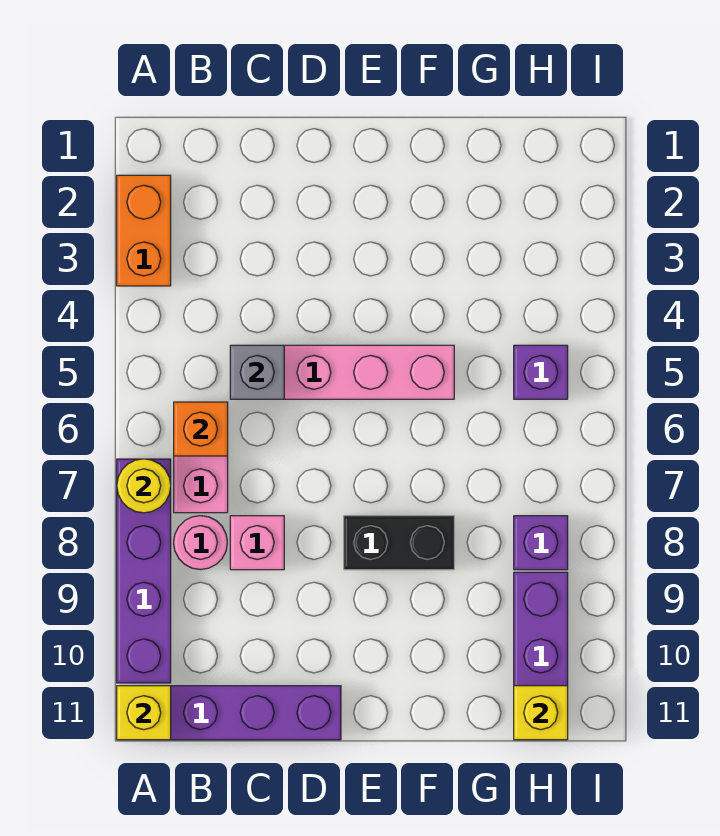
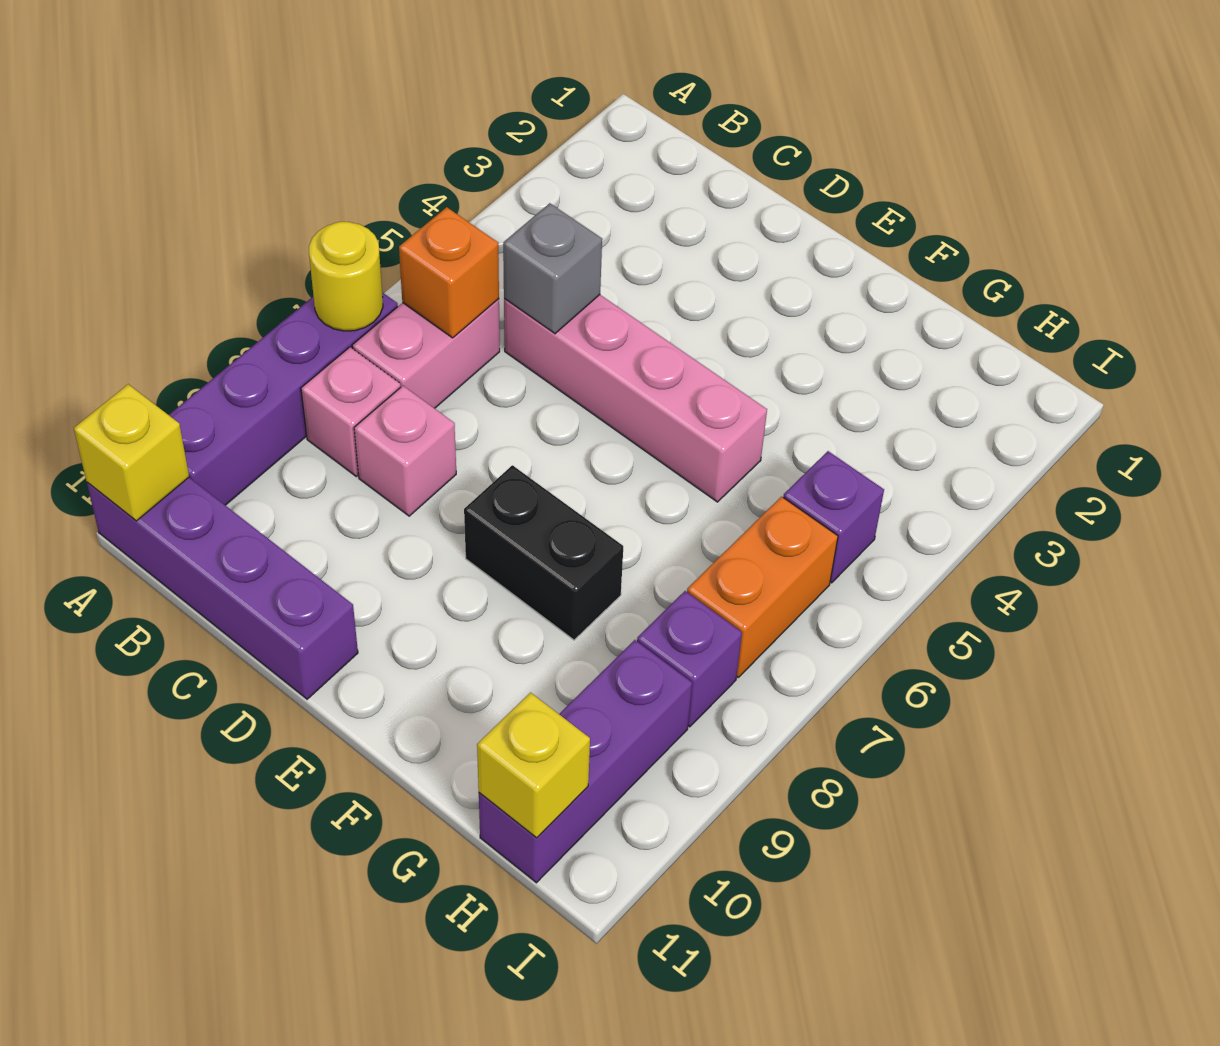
orange 1x2 brick [117,175,171,286] -> orange 1x2 brick moved to [687,497,838,677]
pink 1x1 round brick [174,516,227,569] -> pink 1x1 brick [301,347,401,476]

